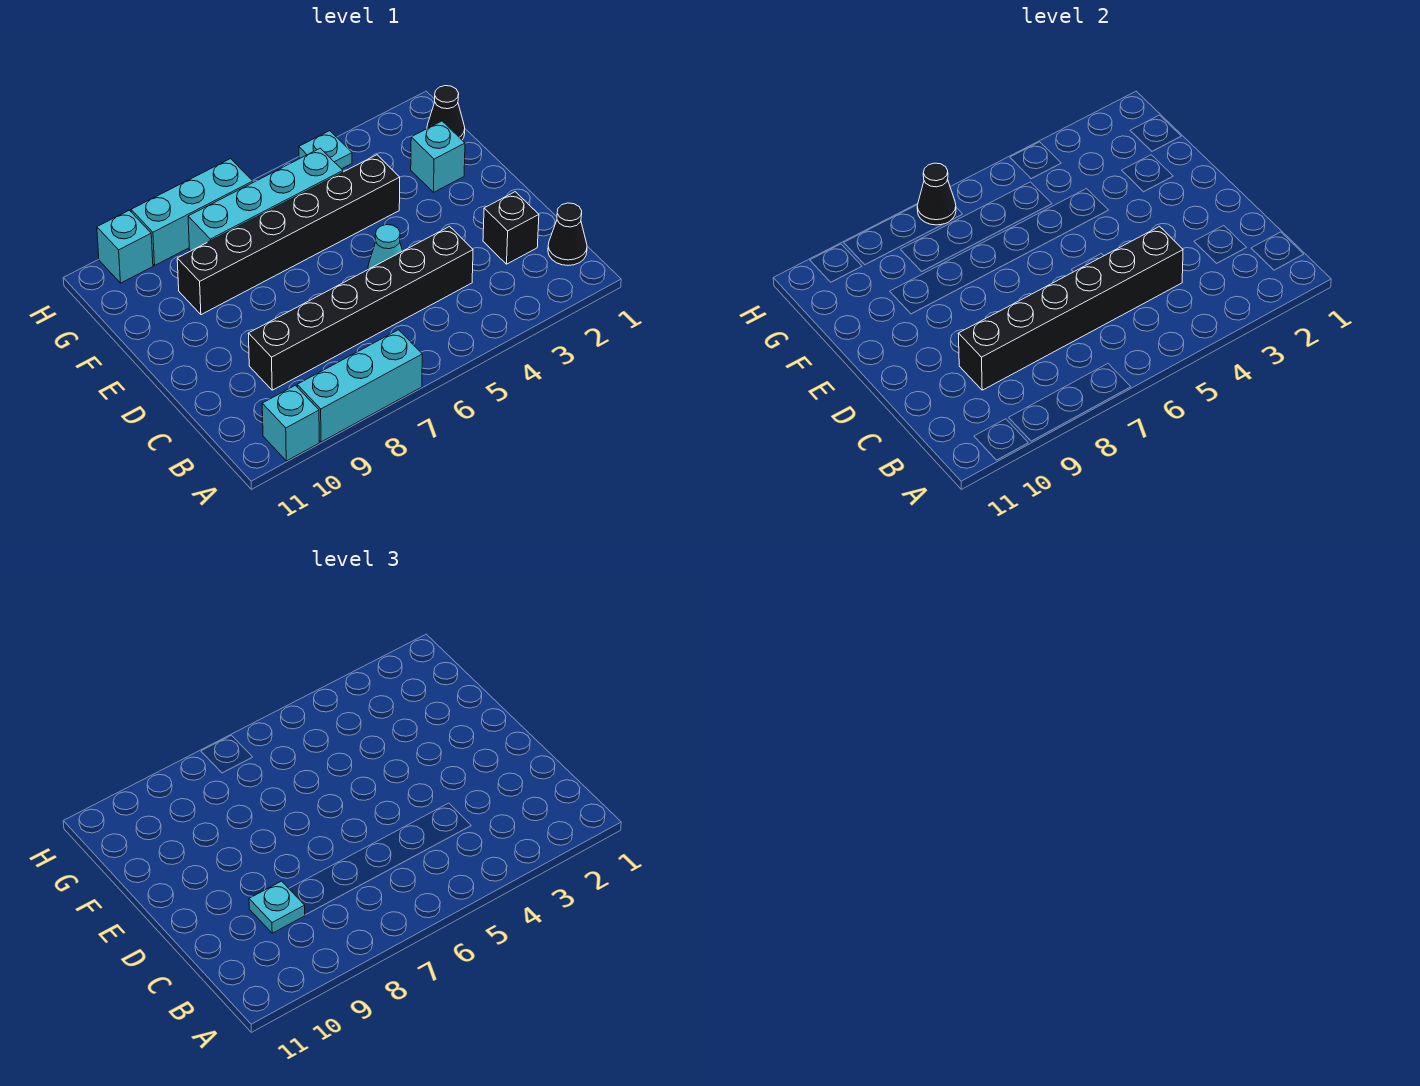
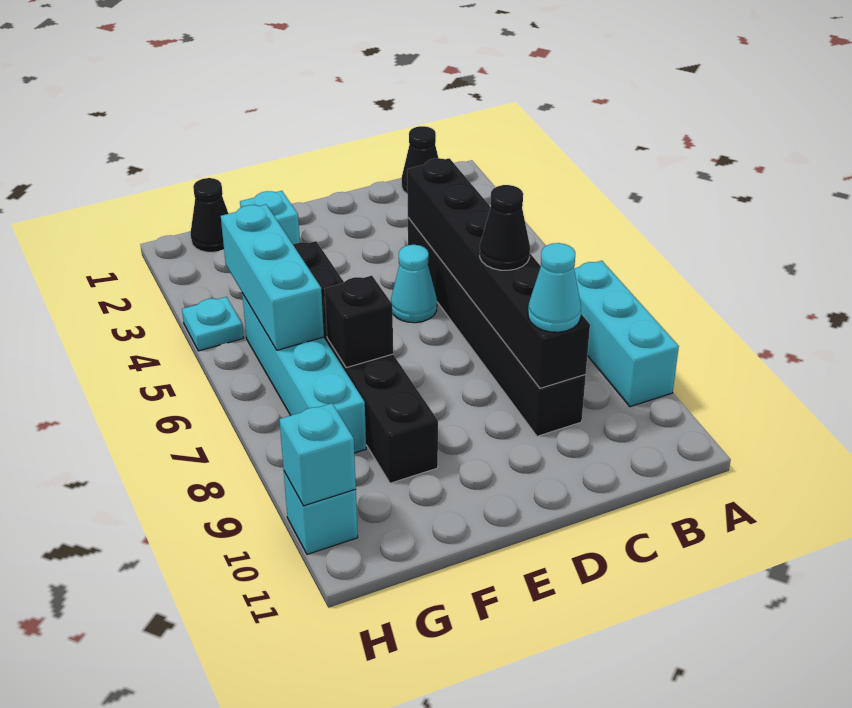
cyan 1x1 brick [262,385,319,461] -> cyan 1x1 brick moved to [279,403,356,506]
black 1x1 brick [483,192,539,264] -> black 1x1 brick moved to [325,276,393,368]
cyan 1x1 plate [249,881,305,933] -> cyan 1x1 cone [528,243,581,332]
cyan 1x3 brick [131,159,253,265] -> cyan 1x3 brick moved to [221,204,324,350]
black 1x1 cone [917,163,956,225] -> black 1x1 cone moved to [480,185,530,270]

